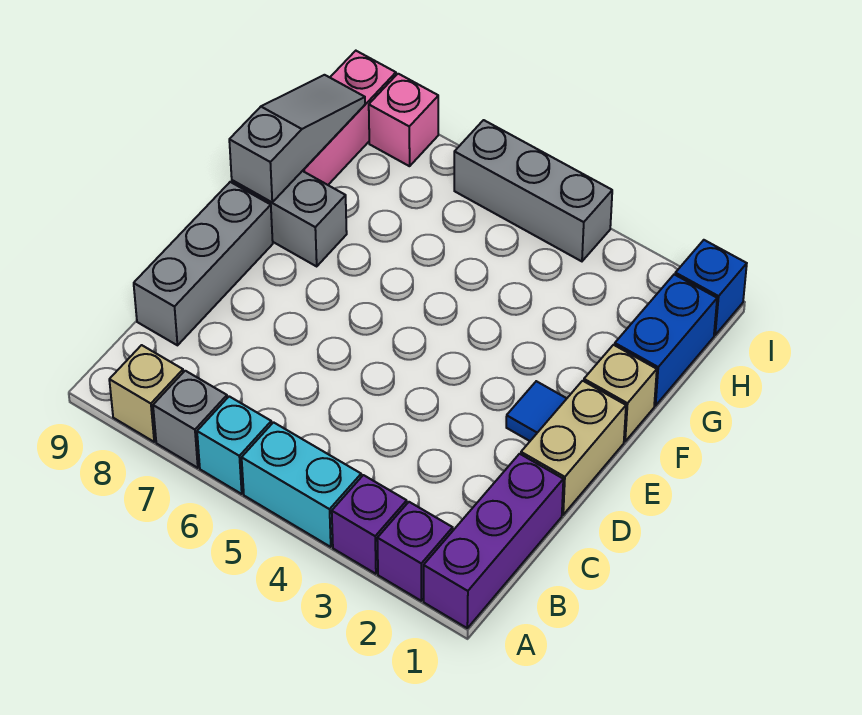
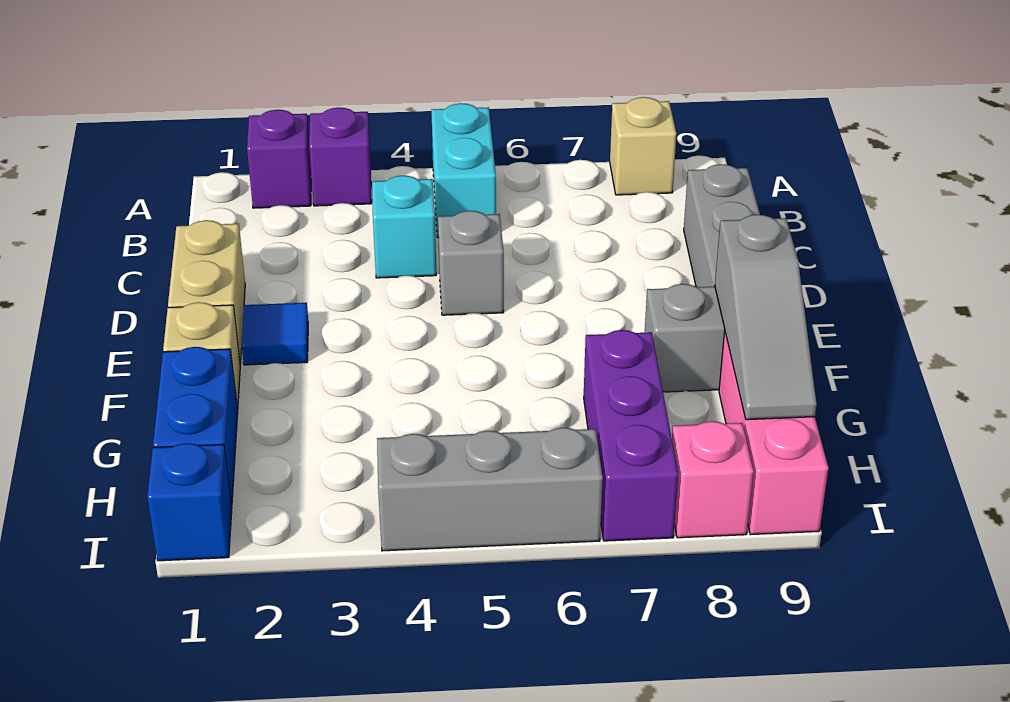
purple 1x3 brick [424,454,563,628] -> purple 1x3 brick moved to [584,330,678,541]
cyan 1x2 brick [242,422,361,547] -> cyan 1x2 brick turned to [431,103,496,238]
cyan 1x1 brick [197,396,271,494] -> cyan 1x1 brick moved to [372,176,436,278]
grey 1x1 brick [153,371,227,468] -> grey 1x1 brick moved to [438,211,504,315]

